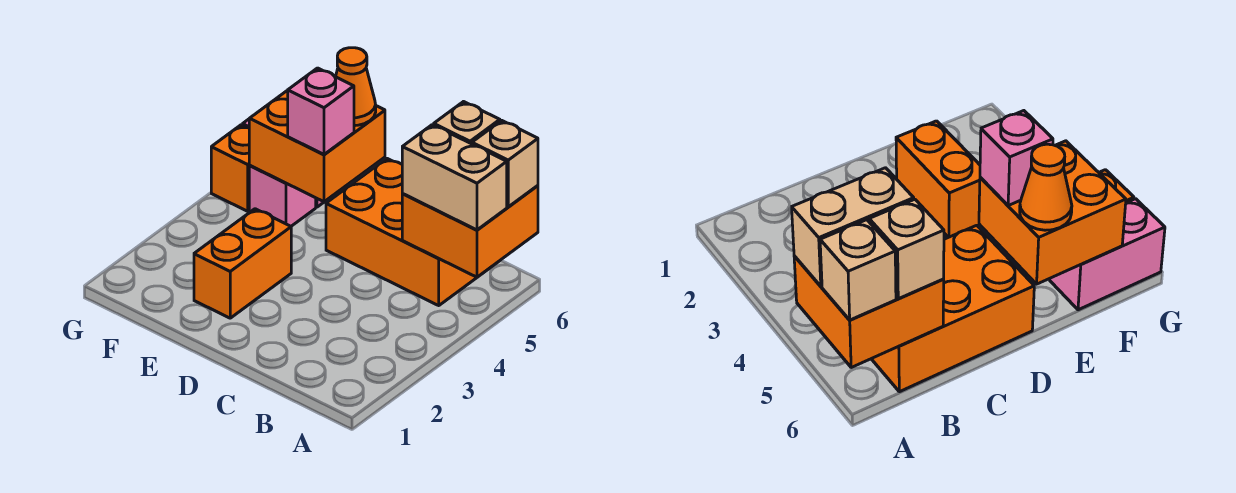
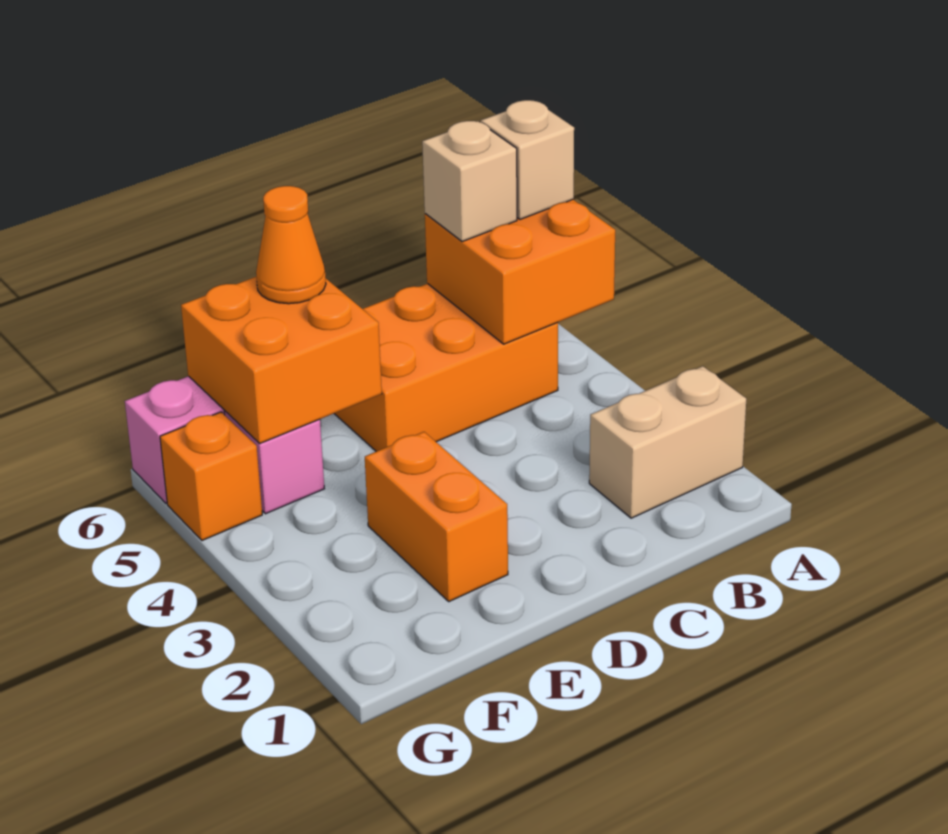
tan 1x2 brick [402,125,507,230] -> tan 1x2 brick moved to [589,366,746,518]
pink 1x1 brick [288,68,354,154] -> none

